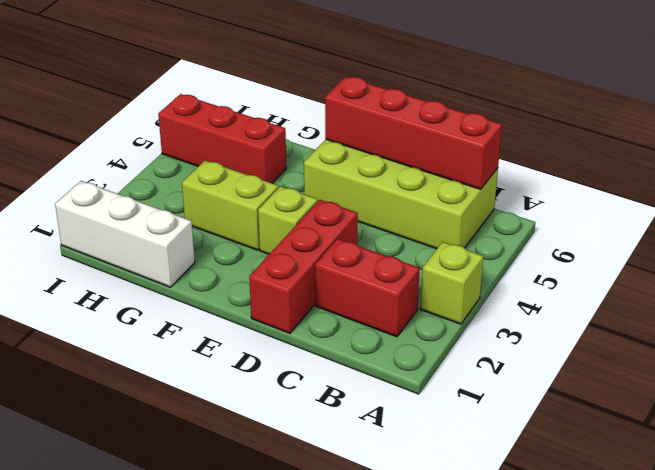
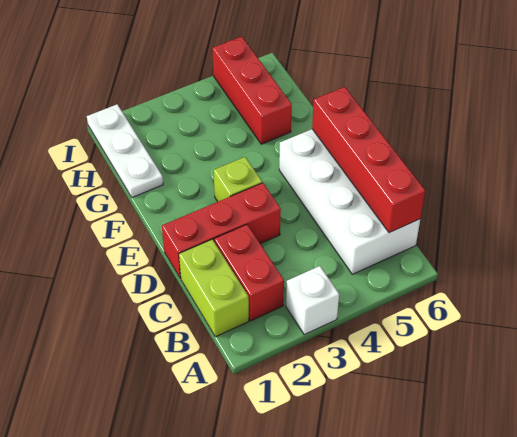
lime 1x1 brick [421,242,484,324] -> white 1x1 brick [286,266,339,335]
lime 2x4 brick [304,140,498,249] -> white 2x4 brick [279,129,420,274]
lime 1x2 brick [182,161,279,250] -> lime 1x2 brick moved to [179,239,249,337]
white 1x3 brick [55,181,195,287] -> white 1x3 plate [87,104,163,197]

